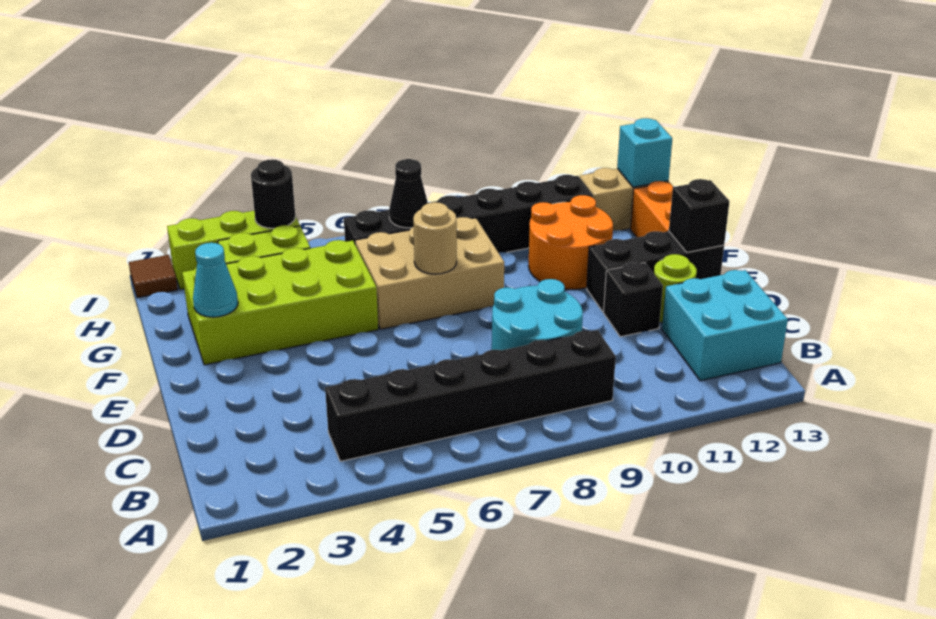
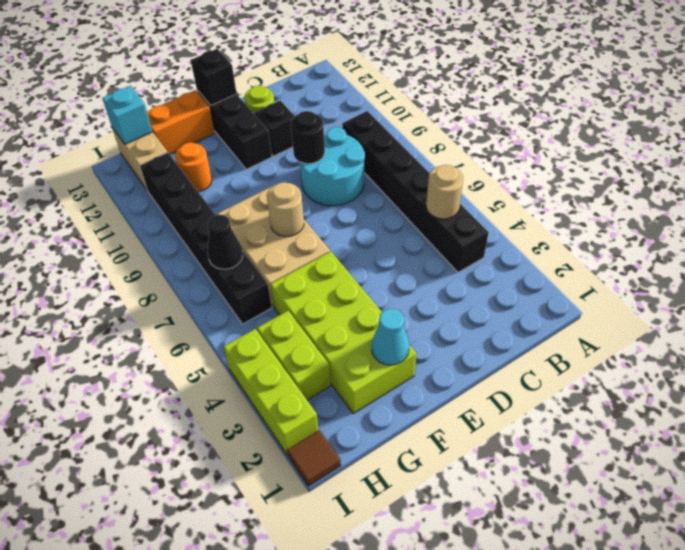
none -> tan 1x1 round brick [426,165,463,219]
cyan 2x2 brick [662,270,788,381] -> none
orange 2x2 round brick [529,195,613,289] -> orange 1x1 round brick [175,142,212,192]
black 1x1 round brick [251,159,295,228] -> black 1x1 round brick moved to [291,111,325,164]

